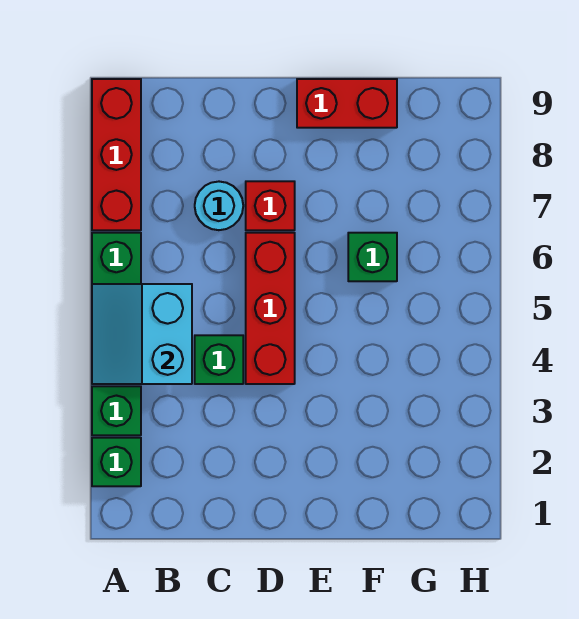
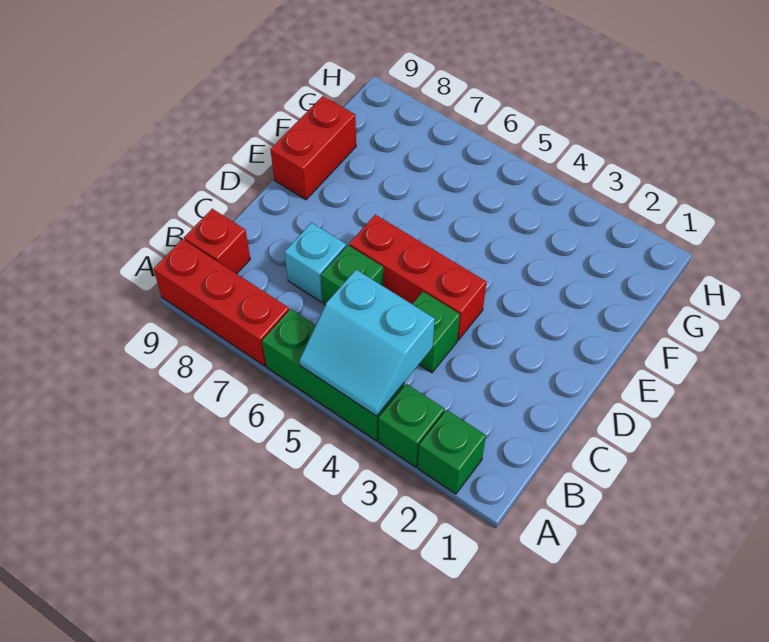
cyan 1x1 round brick [195,182,243,230] -> cyan 1x1 brick [284,223,346,302]
red 1x1 brick [246,181,295,230] -> red 1x1 brick moved to [184,209,250,274]
green 1x1 brick [348,233,397,281] -> green 1x1 brick moved to [321,245,383,305]

